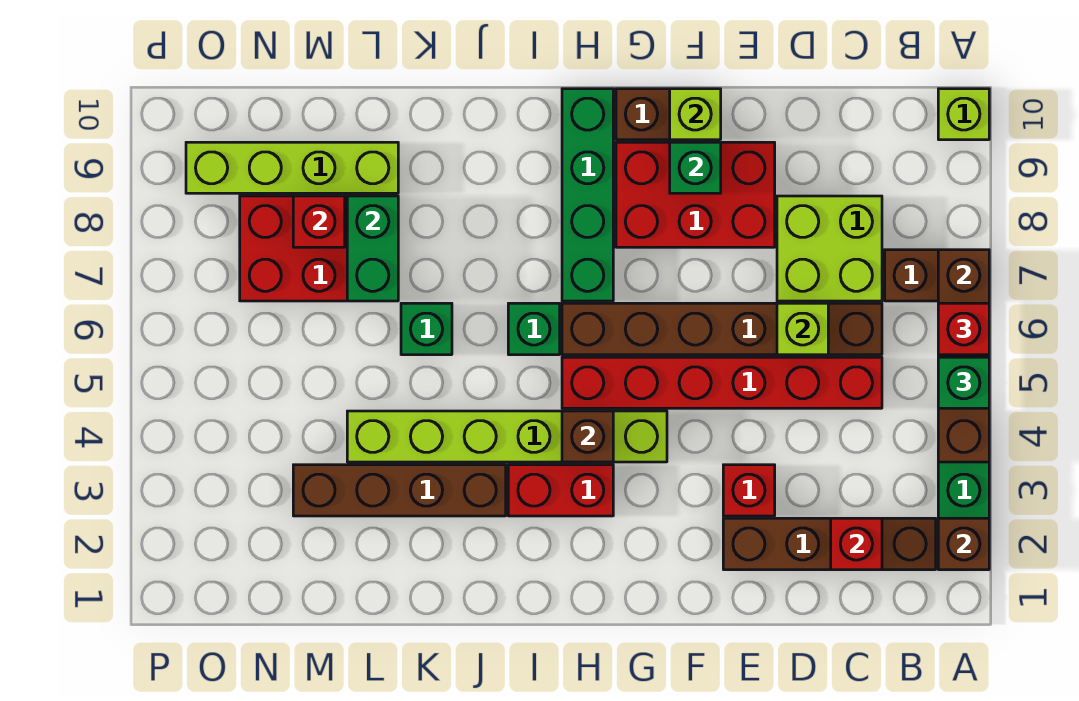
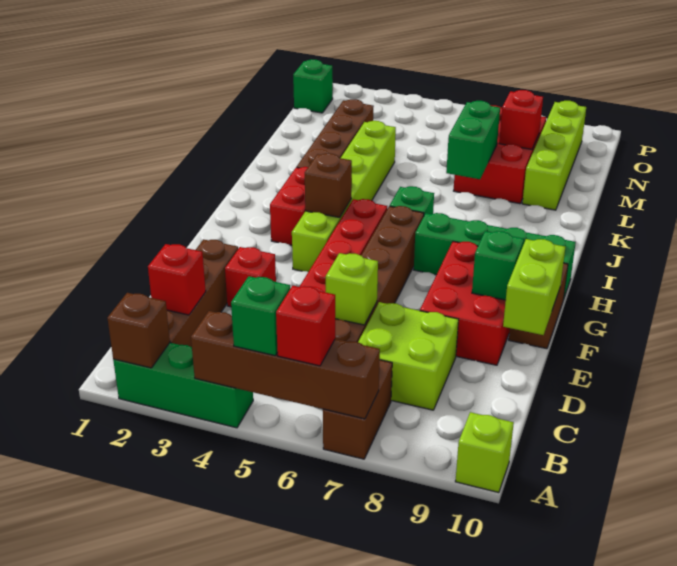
lime 1x1 brick [670,89,721,140] -> lime 1x2 brick [503,239,565,335]
green 1x1 brick [401,303,452,355] -> green 1x1 brick moved to [293,59,333,113]
green 1x2 brick [347,196,398,301] -> green 1x2 brick turned to [446,101,500,179]

